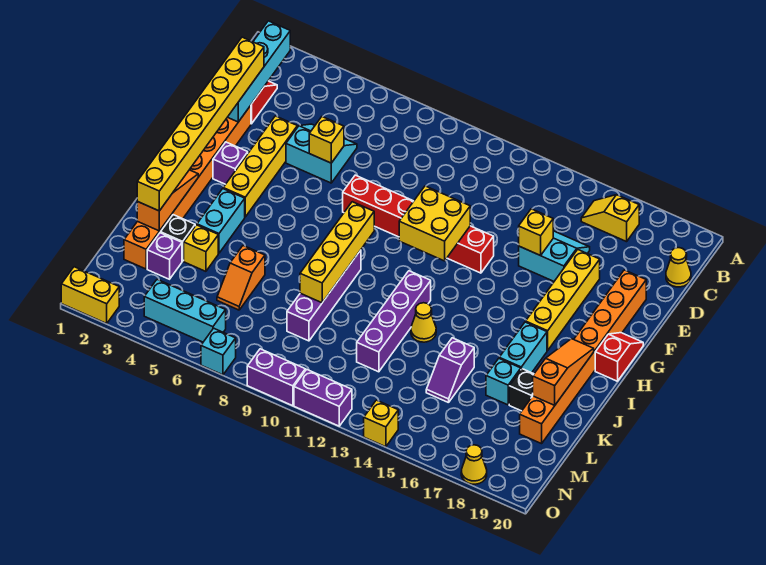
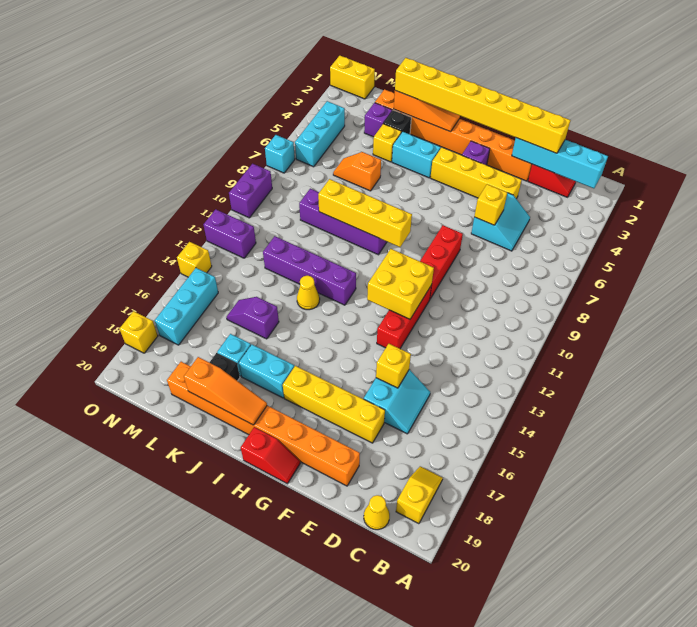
yellow 1x2 slope [581,195,639,242] -> yellow 1x2 slope moved to [396,466,443,524]
none -> cyan 1x3 brick [155,268,218,345]
yellow 1x2 brick [61,267,119,323] -> yellow 1x2 brick turned to [330,56,375,99]
purple 1x2 brick [294,369,352,426] -> purple 1x2 brick turned to [204,209,256,258]
yellow 1x1 cone [461,445,487,484] -> yellow 1x1 brick [119,311,158,353]

